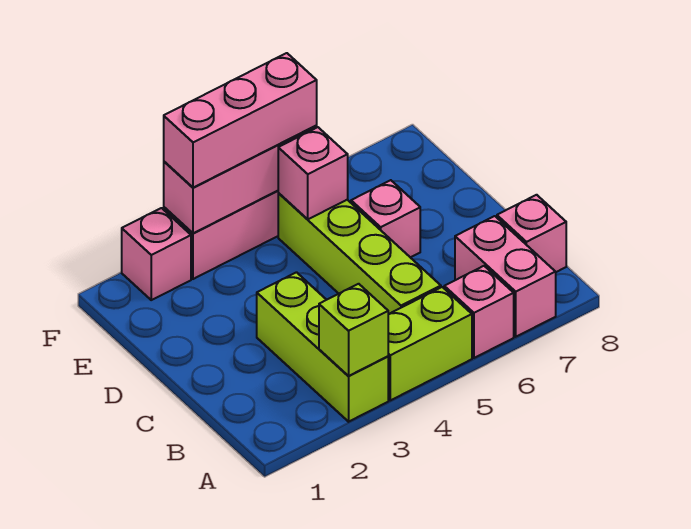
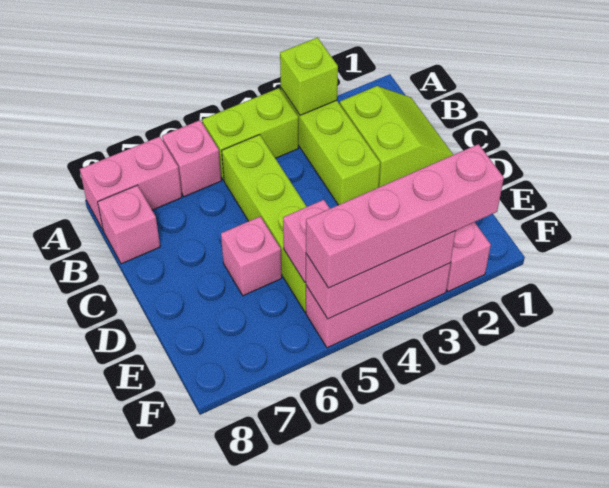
pink 1x2 brick [455,216,556,337] -> pink 1x2 brick turned to [80,137,182,231]
none -> lime 2x2 slope [340,86,453,187]
pink 1x3 brick [164,53,317,188] -> pink 1x4 brick [306,144,504,288]

